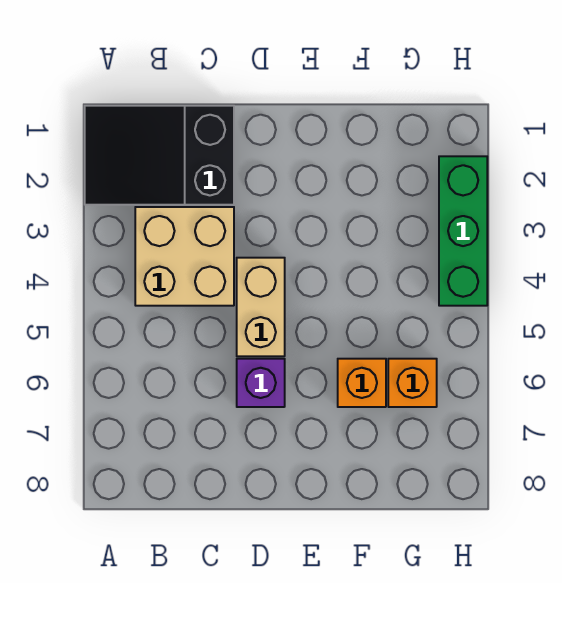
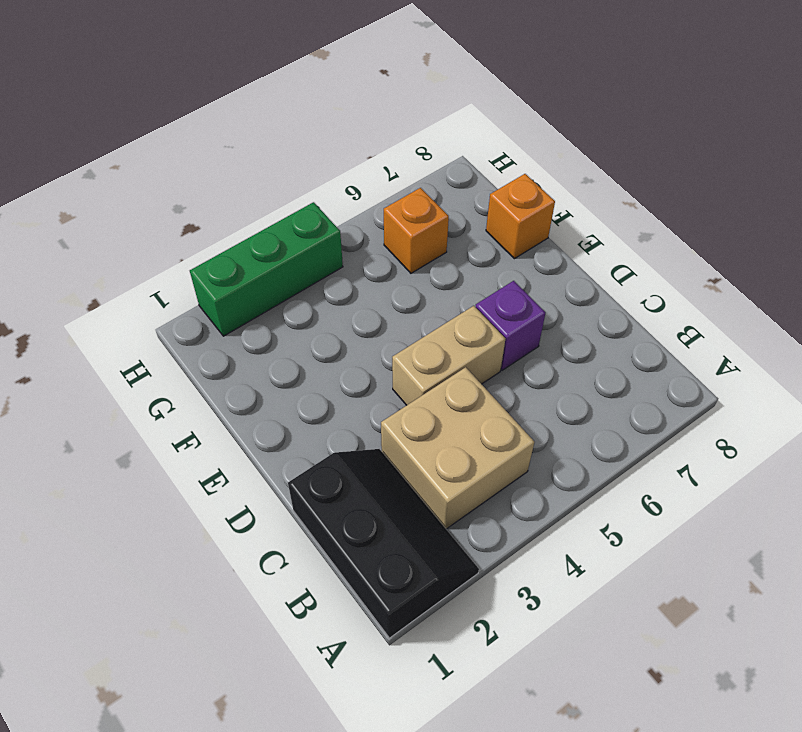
black 2x3 slope [85,106,234,205] -> black 2x3 slope turned to [288,449,479,638]
orange 1x1 brick [338,359,386,407] -> orange 1x1 brick moved to [486,174,555,259]

